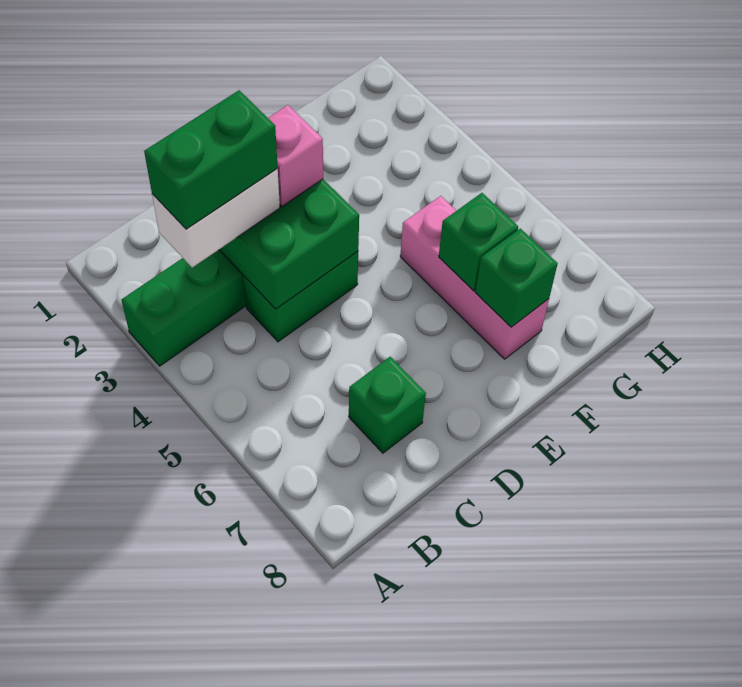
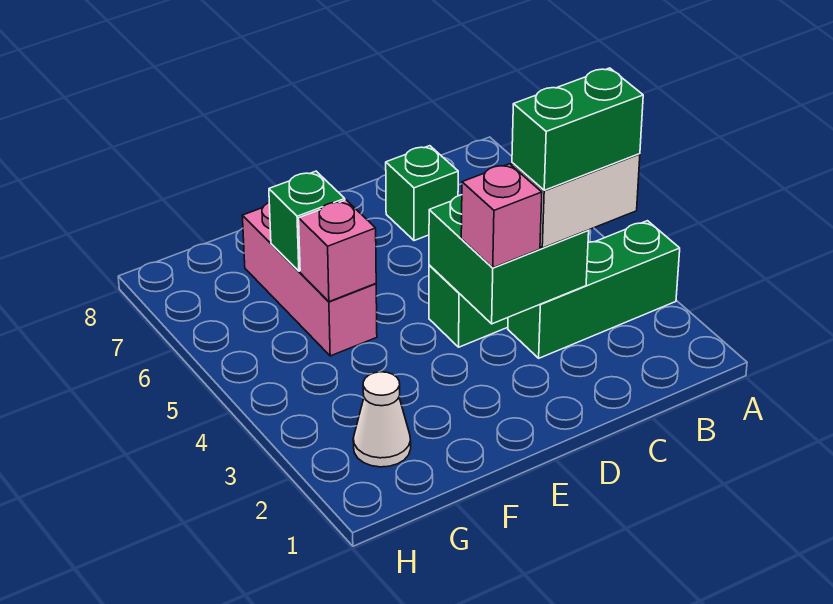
none -> pink 1x1 brick [299,200,376,302]
green 1x1 brick [475,228,558,327] -> none
none -> white 1x1 cone [353,372,411,467]

